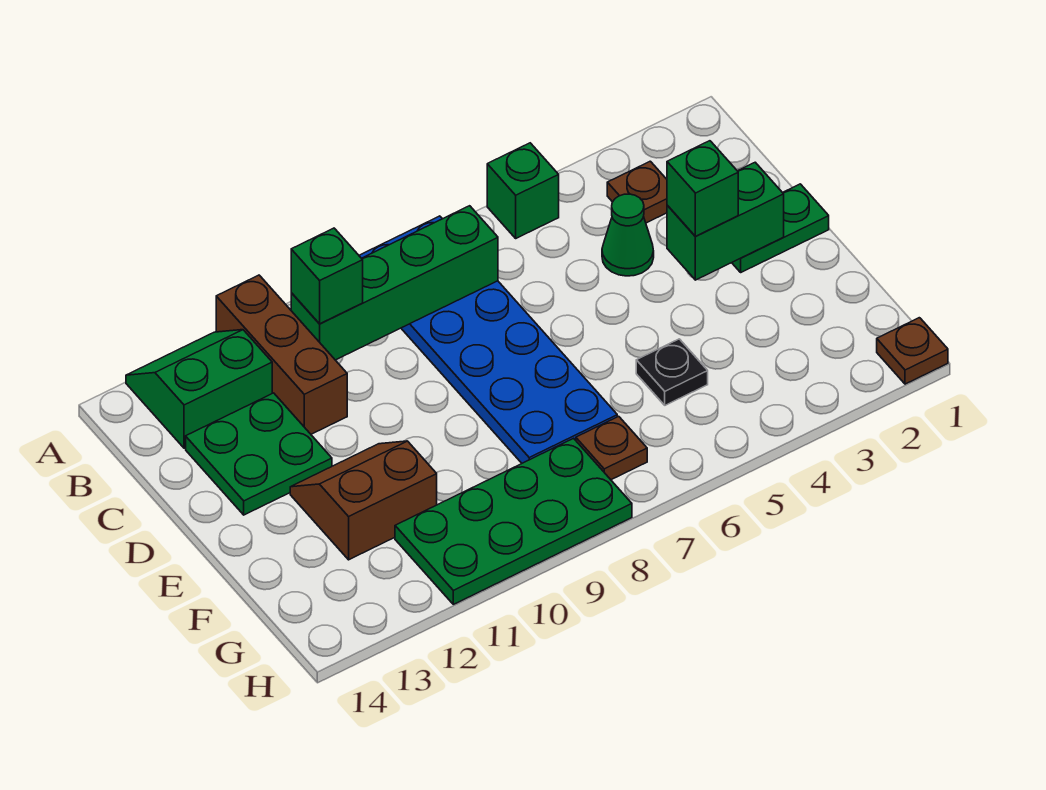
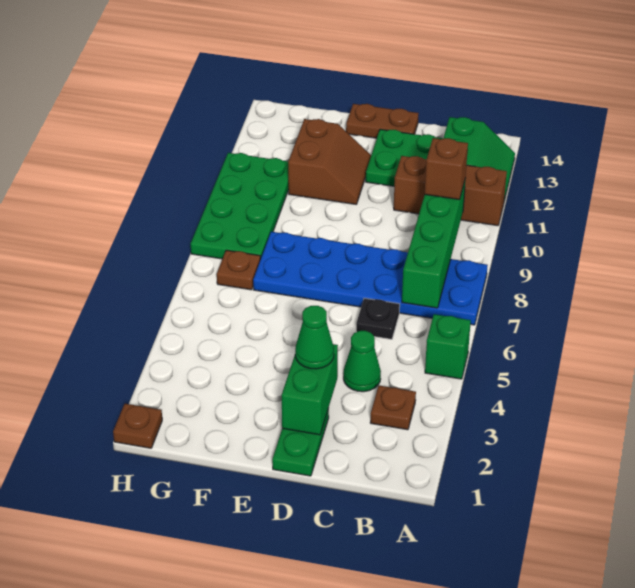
green 1x1 brick [291,228,363,324] -> brown 1x1 brick [425,138,468,200]
green 1x1 brick [667,141,738,236] -> green 1x1 cone [295,306,334,369]
none -> brown 1x2 plate [346,104,419,138]
black 1x1 plate [636,339,708,405] -> black 1x1 plate moved to [356,298,400,339]

